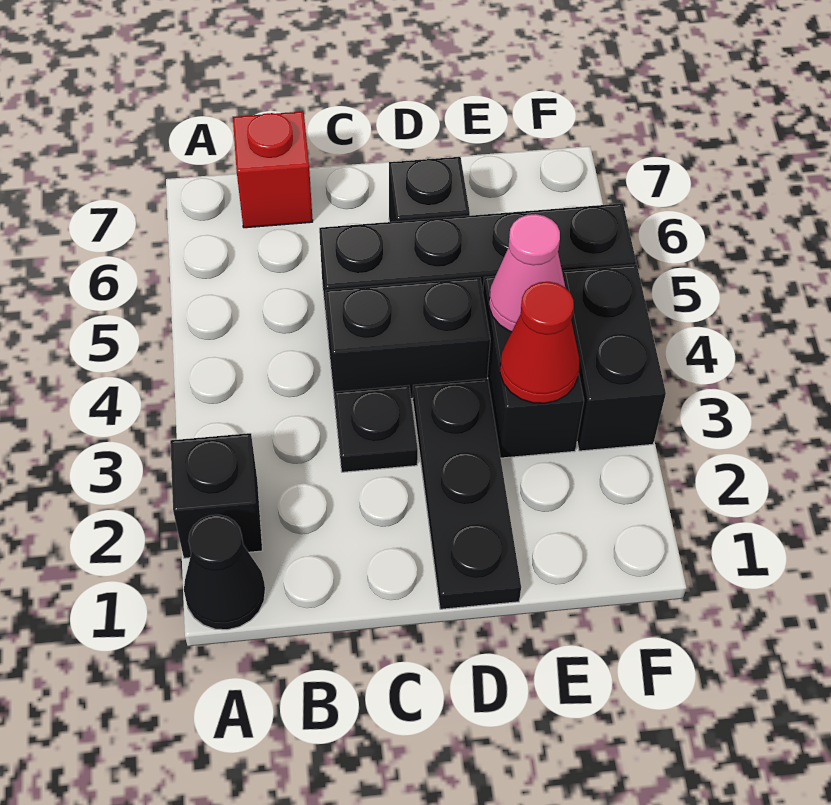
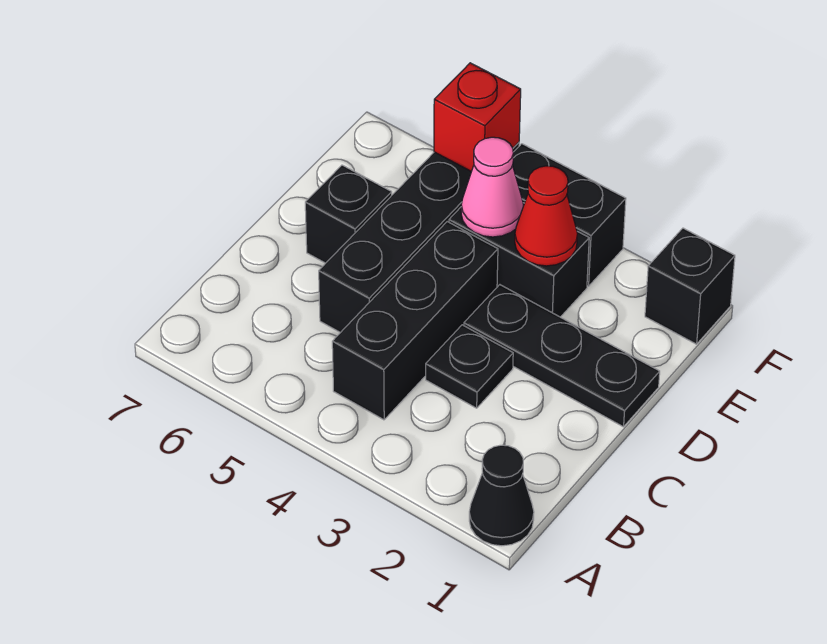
black 1x1 brick [170,433,262,558] -> black 1x1 brick moved to [645,228,735,344]
red 1x1 brick [233,112,313,228] -> red 1x1 brick moved to [434,63,521,172]
black 1x2 brick [326,278,490,403] -> black 1x3 brick [332,222,498,420]

